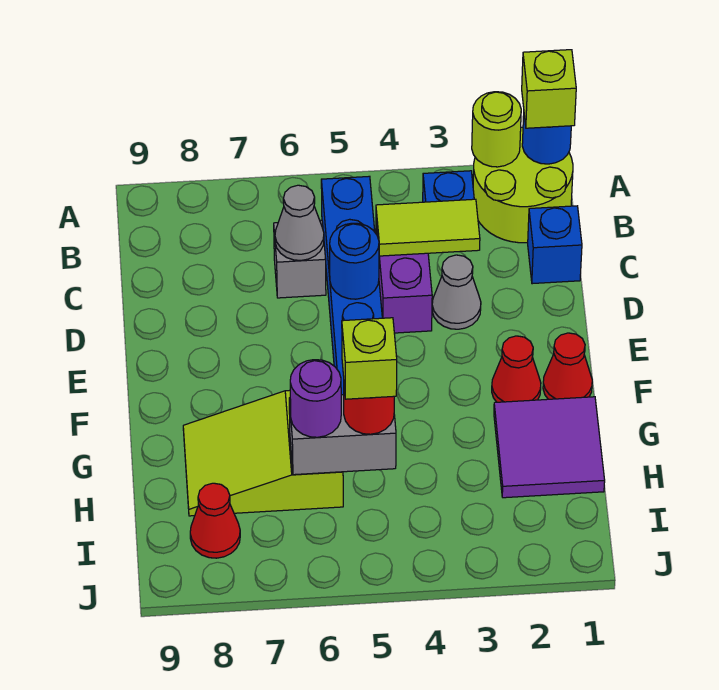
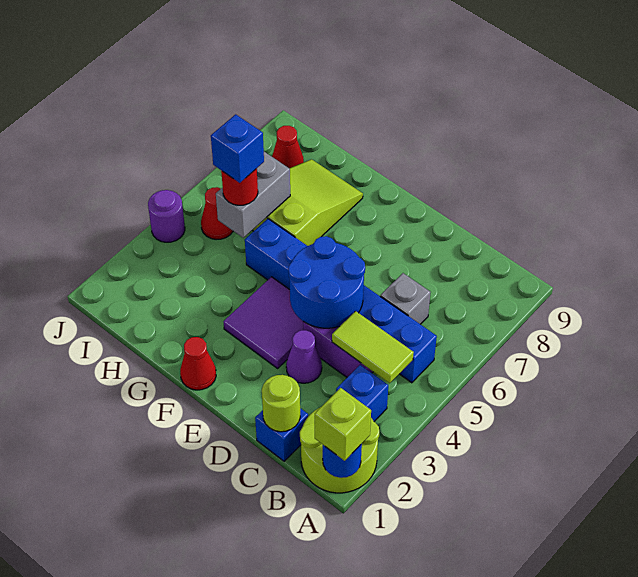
lime 1x1 round brick [472,92,521,167] -> lime 1x1 round brick moved to [262,375,300,432]
lime 1x2 tile [376,199,480,256] -> lime 1x2 tile turned to [332,311,414,383]
grey 1x1 cone [275,185,324,260] -> none
grey 1x1 cone [432,255,481,329] -> purple 1x1 cone [286,330,322,383]
blue 1x1 round brick [330,223,379,299] -> blue 2x2 round brick [288,236,365,328]
red 1x1 cone [492,336,541,402] -> red 1x1 cone moved to [201,187,233,240]
purple 2x2 tile [494,397,605,498] -> purple 2x2 tile moved to [224,277,303,368]
lime 1x1 brick [342,318,397,399] -> blue 1x1 brick [211,114,264,183]
purple 1x1 round brick [290,360,341,437] -> purple 1x1 round brick moved to [148,190,185,242]

